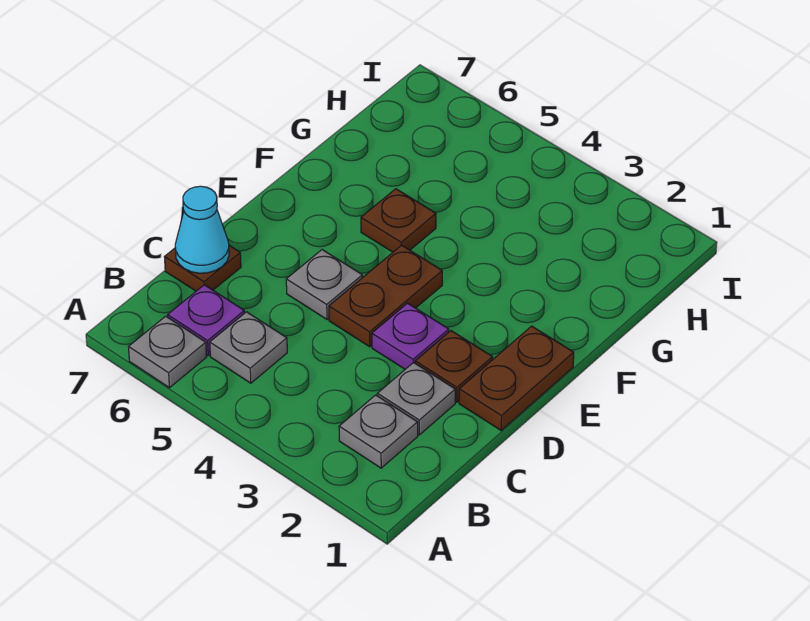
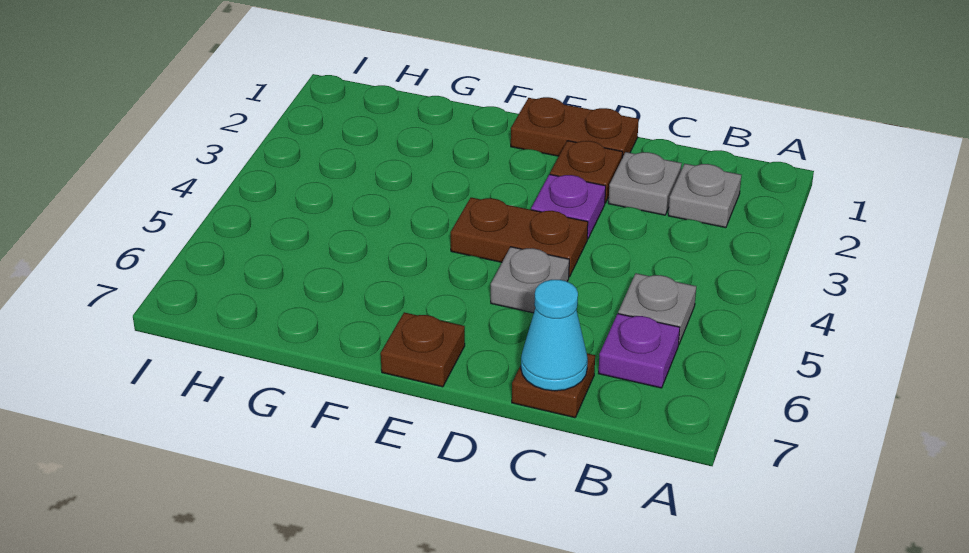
grey 1x1 plate [129,316,206,388] -> none
brown 1x1 plate [361,189,436,252] -> brown 1x1 plate moved to [381,312,465,387]

